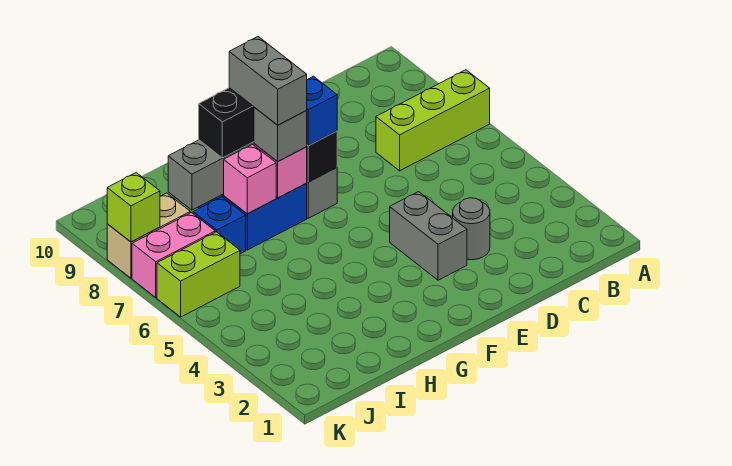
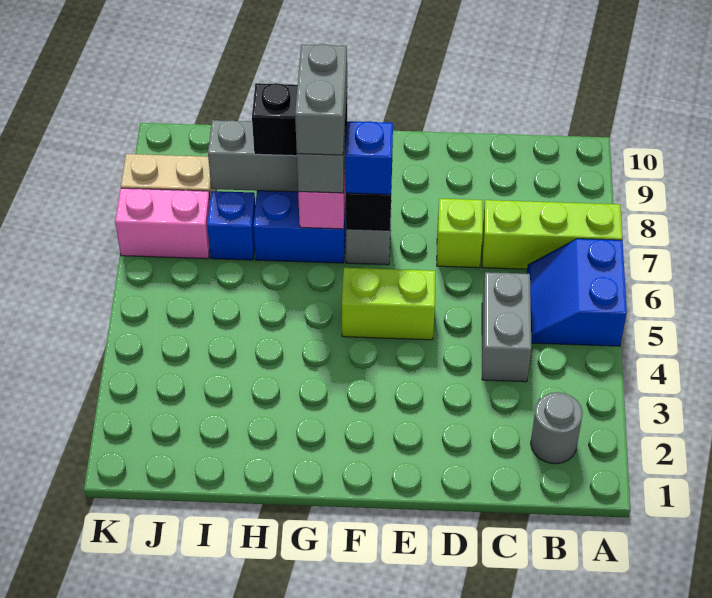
none -> blue 2x2 slope [527,239,627,346]
grey 1x1 round brick [453,198,490,260] -> grey 1x1 round brick moved to [531,392,583,464]
grey 1x2 brick [390,192,467,280] -> grey 1x2 brick moved to [482,272,531,382]
pink 1x1 brick [224,145,276,214] -> none
lime 1x2 brick [157,232,240,317] -> lime 1x2 brick moved to [342,268,436,340]
lime 1x1 brick [107,173,160,242] -> lime 1x1 brick moved to [437,199,483,268]

